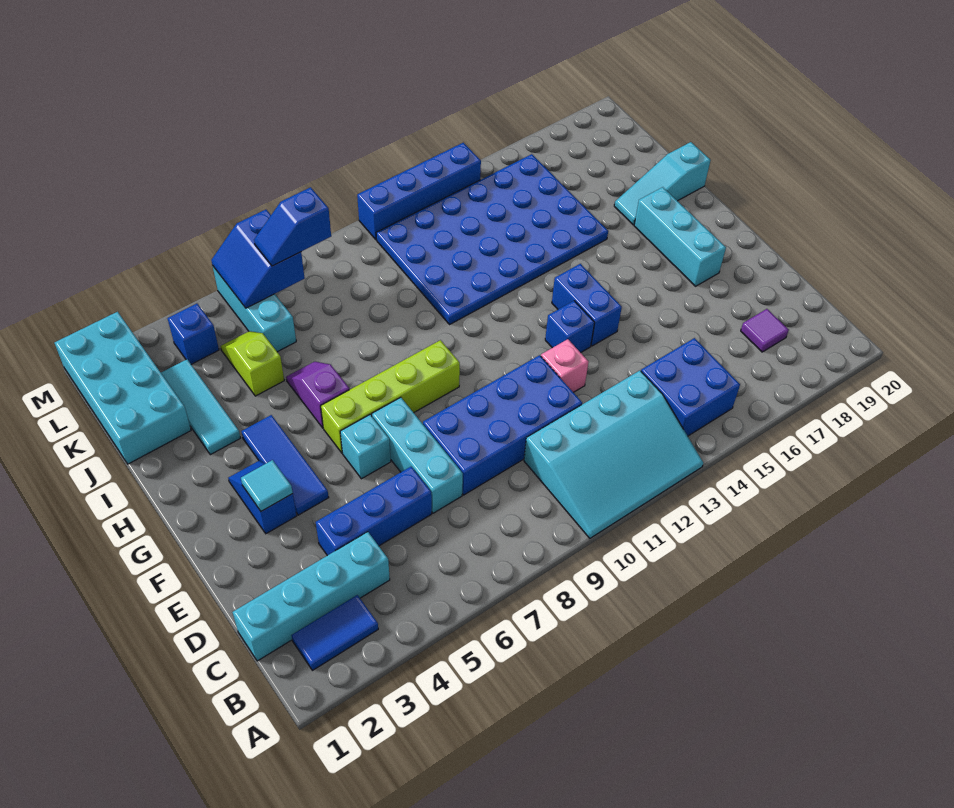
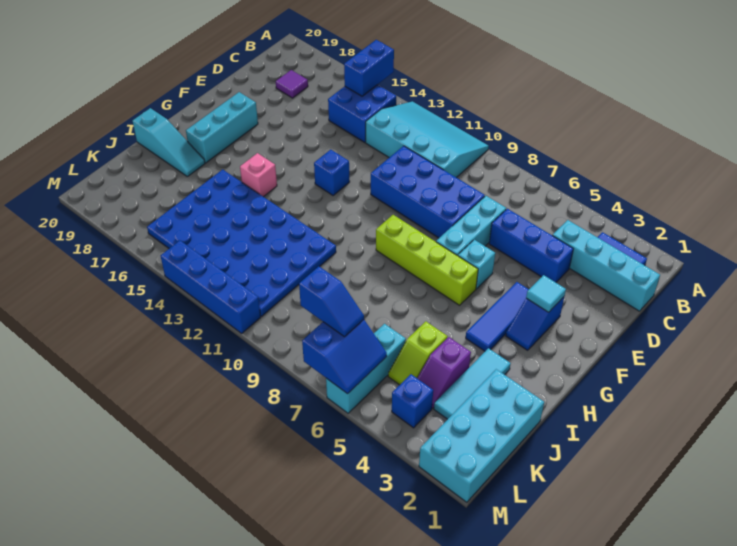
pink 1x1 brick [541,339,588,392] -> pink 1x1 brick moved to [240,153,277,197]
blue 1x2 brick [552,264,622,346] -> blue 1x2 brick moved to [344,40,394,96]
purple 1x2 slope [286,362,349,428] -> purple 1x2 slope moved to [417,337,471,408]

